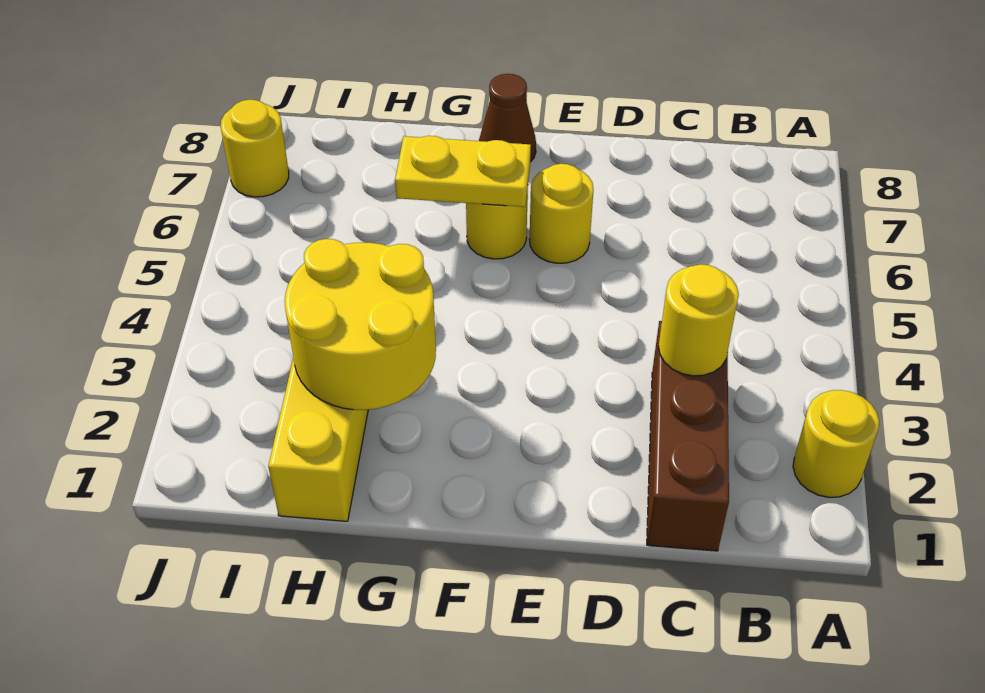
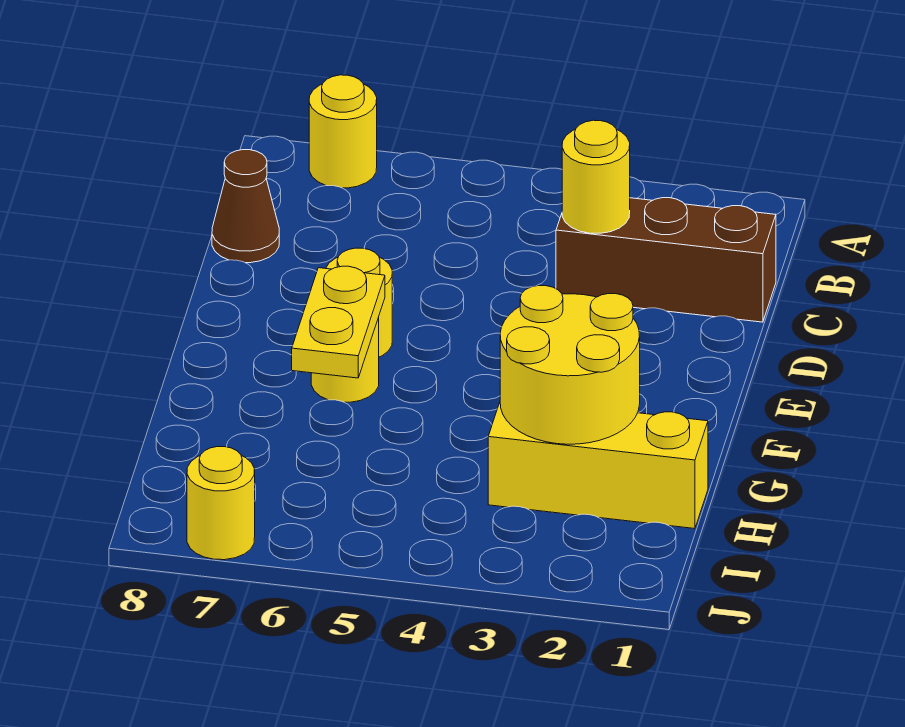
yellow 1x1 round brick [793,390,879,498] -> yellow 1x1 round brick moved to [309,75,377,188]
brown 1x1 cone [479,74,536,162] -> brown 1x1 cone moved to [212,150,279,263]

